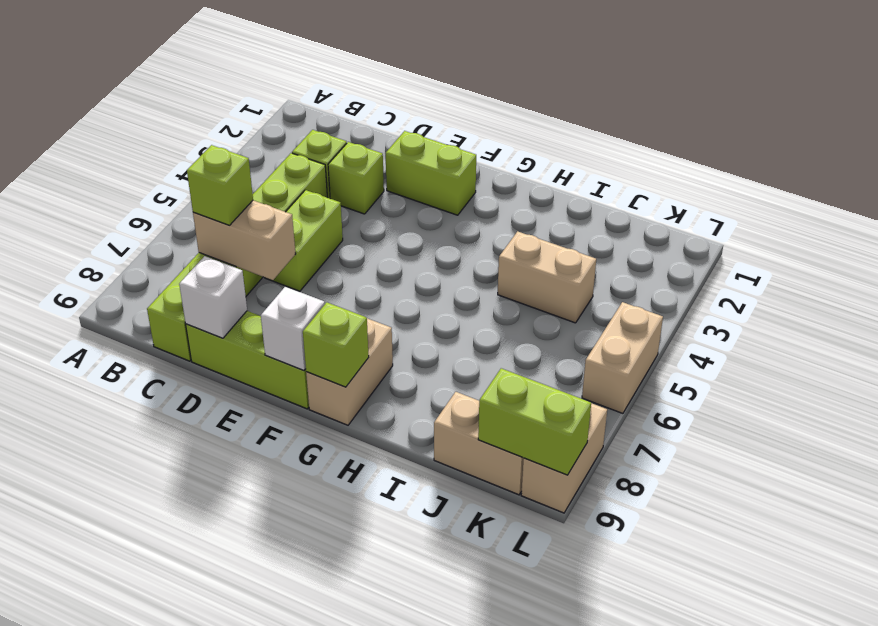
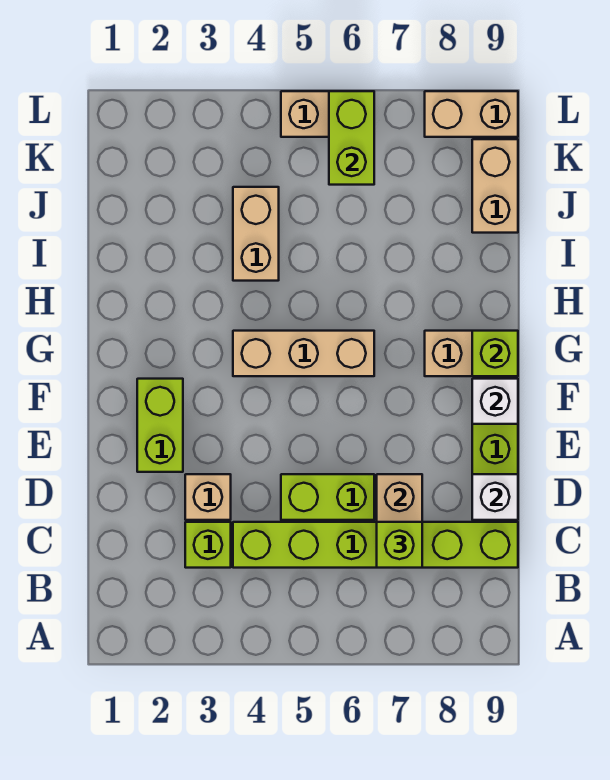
lime 1x1 brick [328,142,384,214] -> tan 1x1 brick [185,474,231,520]
none -> tan 1x3 brick [233,331,374,376]
lime 1x2 brick [478,368,591,475] -> lime 1x2 brick moved to [329,91,374,185]

